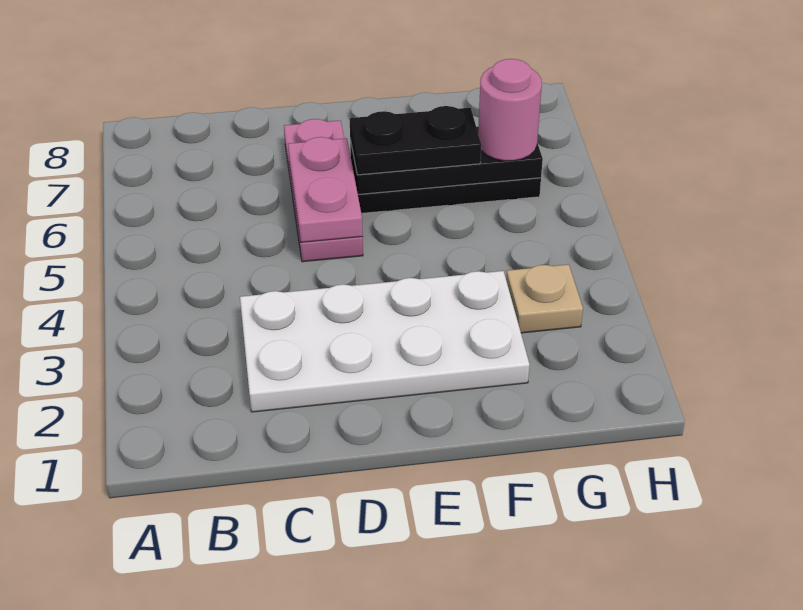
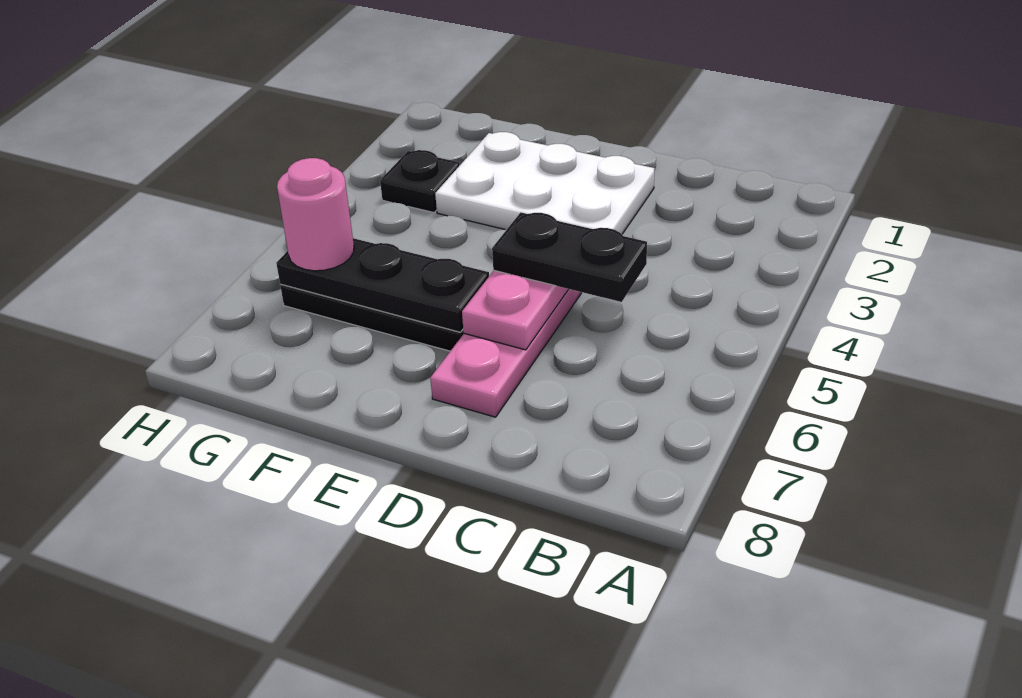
white 2x4 plate [240,271,530,412] -> white 2x3 plate [435,132,655,234]
black 1x2 plate [350,106,481,175] -> black 1x2 plate moved to [492,212,647,302]
tan 1x1 plate [506,264,583,333] -> black 1x1 plate [380,150,460,213]

